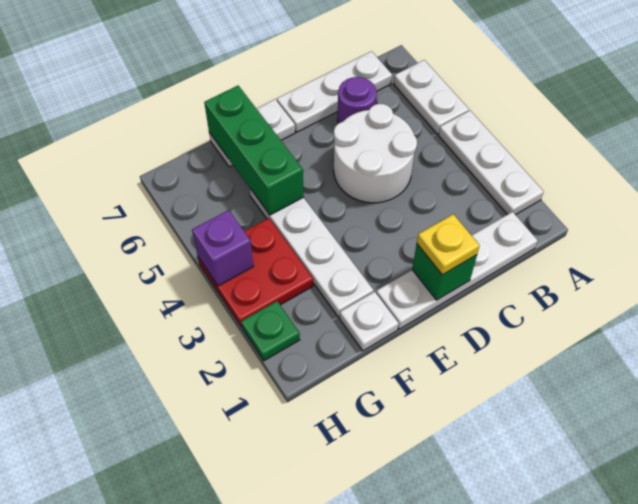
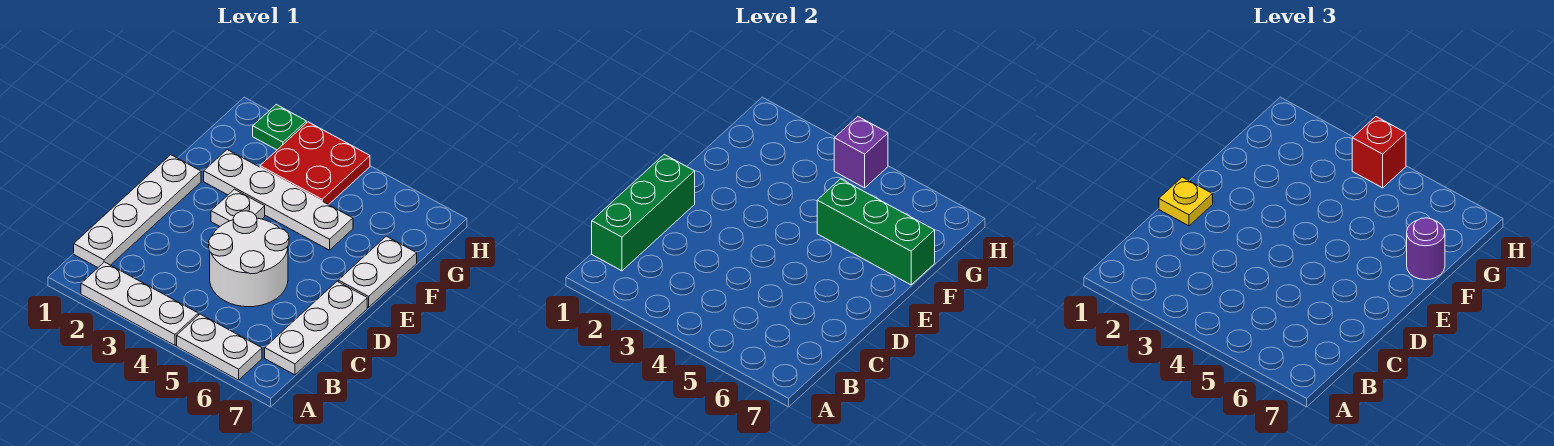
purple 1x1 round brick [337,77,377,124] -> purple 1x1 round brick moved to [1407,218,1445,280]
green 1x1 brick [412,244,477,300] -> green 1x3 brick [592,154,695,271]
white 1x1 plate [340,292,399,351] -> white 1x1 plate moved to [211,189,265,226]
none -> red 1x1 brick [1352,117,1406,188]

